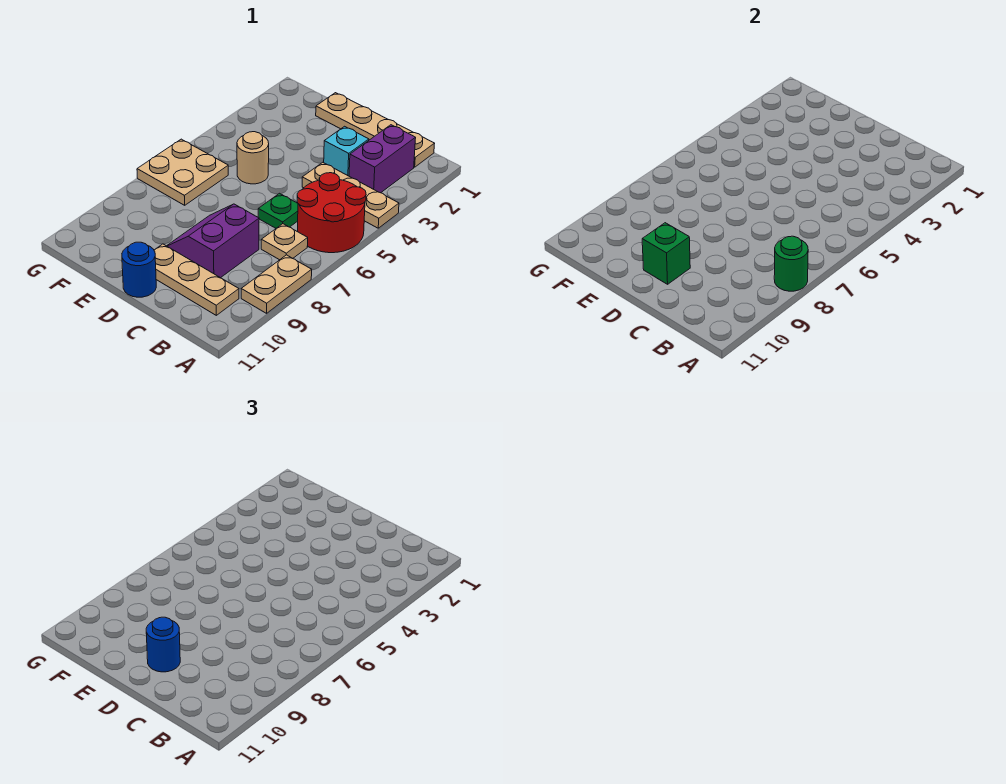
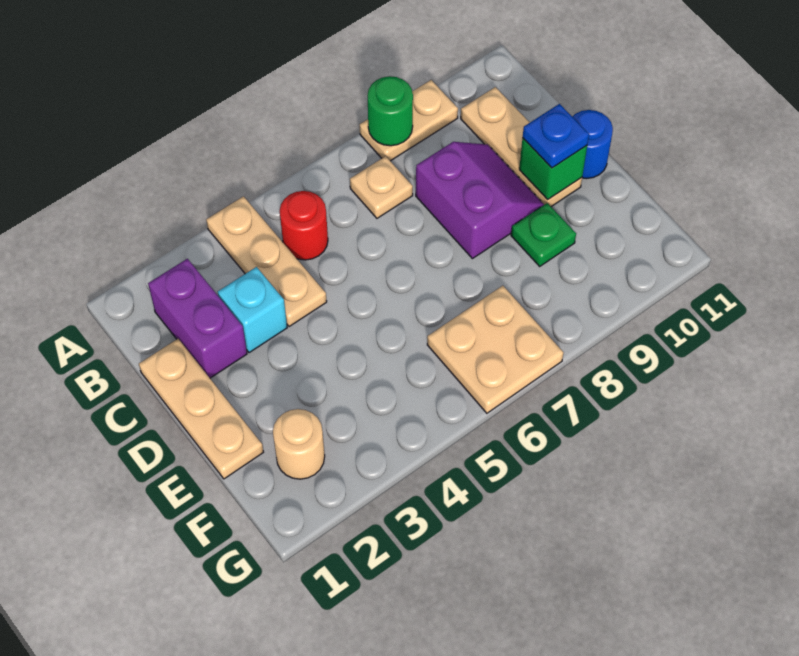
red 2x2 round brick [297,173,366,253] -> red 1x1 round brick [280,191,328,260]
tan 1x4 plate [316,93,435,167] -> tan 1x3 plate [139,339,263,479]
purple 1x2 brick [349,125,416,193] -> purple 1x2 brick turned to [148,259,247,378]
green 1x1 plate [258,193,298,228] -> green 1x1 plate moved to [511,203,576,266]
purple 2x2 slope [167,204,259,278] -> purple 2x2 slope turned to [416,142,544,259]
blue 1x1 round brick [146,617,180,672] -> blue 1x1 plate [523,104,589,168]
tan 1x1 round brick [237,132,269,184] -> tan 1x1 round brick moved to [273,409,325,479]

